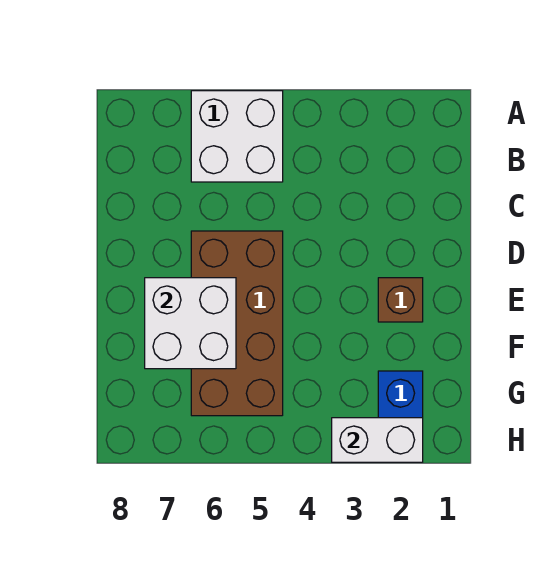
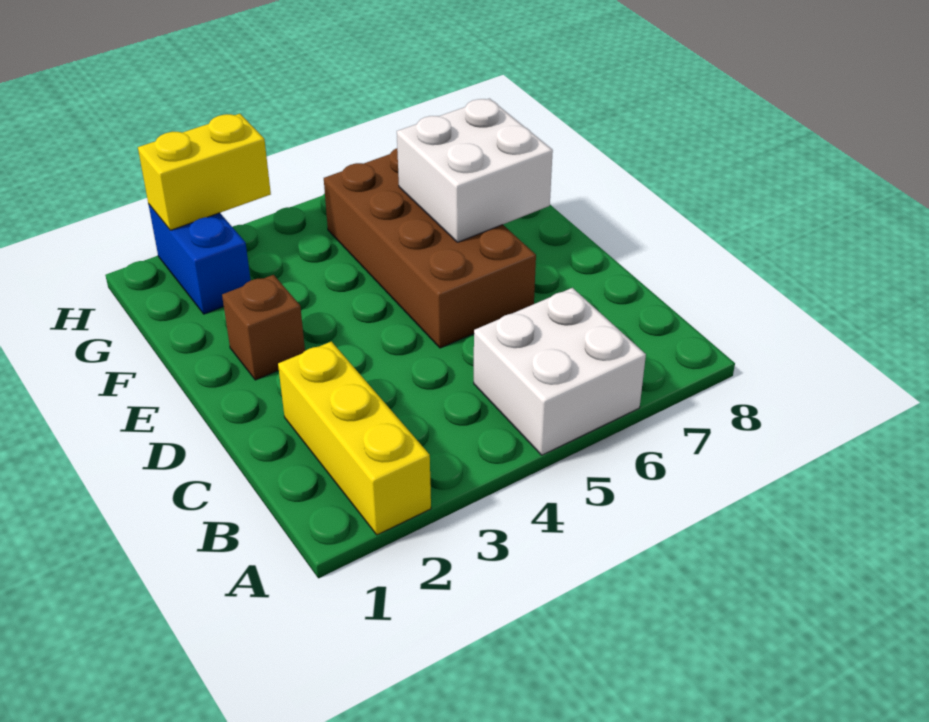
none -> yellow 1x3 brick [278,341,431,535]
white 1x2 brick [332,418,423,462] -> yellow 1x2 brick [138,114,271,230]

